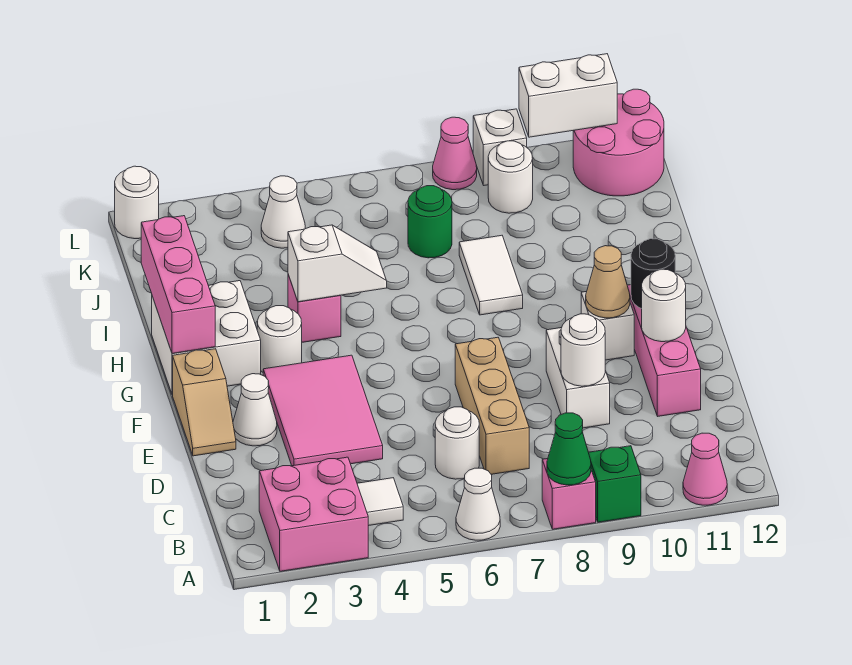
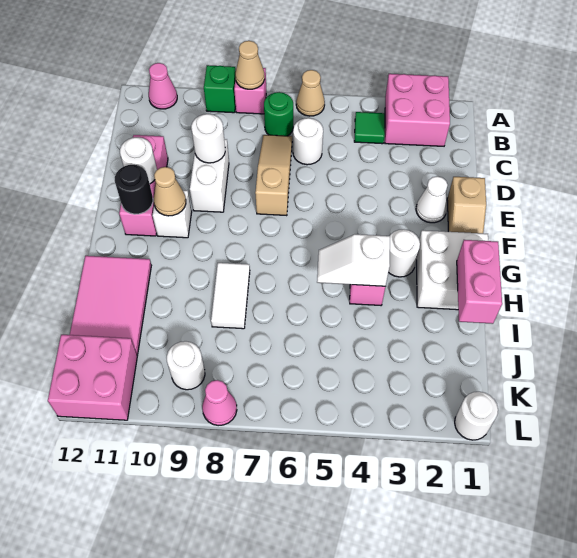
white 1x1 cone [456,468,500,540] -> tan 1x1 cone [296,70,325,116]
green 1x1 cone [547,413,591,485] -> tan 1x1 cone [235,41,265,89]
white 1x1 tile [357,478,403,526] -> green 1x1 tile [354,112,385,144]
tan 1x3 brick [455,337,529,474] -> tan 1x3 slope [255,135,292,216]
pink 2x3 tile [263,355,383,466] -> pink 2x3 tile moved to [70,256,151,354]
tan 1x2 slope [173,349,236,456] -> tan 1x2 slope turned to [447,177,486,233]
pink 1x3 brick [141,216,215,353] -> pink 1x2 brick [457,240,502,324]
green 1x1 round brick [408,186,452,258] -> green 1x1 round brick moved to [264,92,293,136]
white 1x1 cone [261,176,305,248] -> none
pink 2x2 round brick [573,89,664,196] -> pink 2x2 brick [48,335,137,420]
white 1x1 brick [473,109,527,185] -> none
white 1x2 brick [519,54,617,137] -> none

